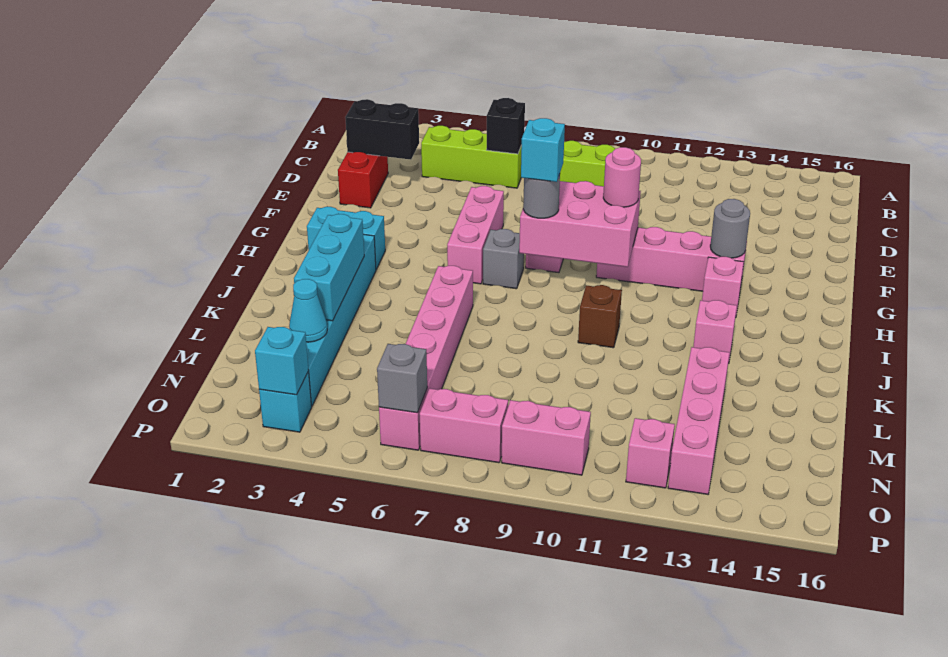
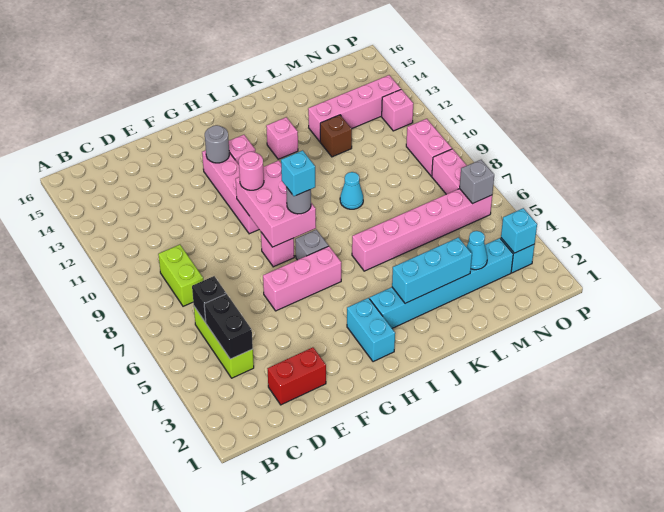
black 1x2 brick [345,99,419,160] -> black 1x2 brick moved to [204,294,253,359]
brown 1x1 brick [578,285,622,348] -> brown 1x1 brick moved to [320,115,352,157]
none -> cyan 1x1 cone [340,172,363,209]

